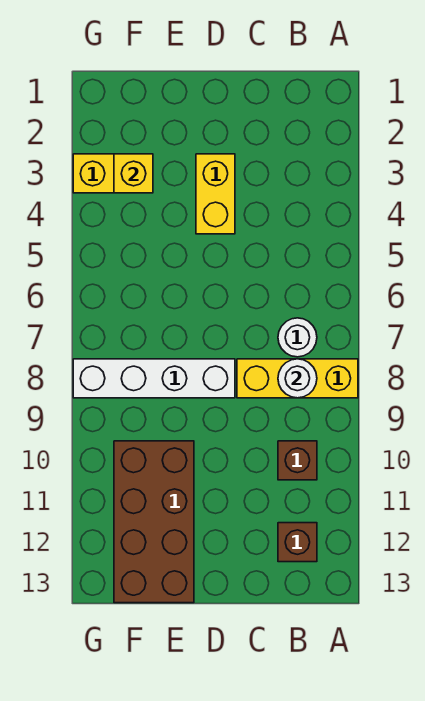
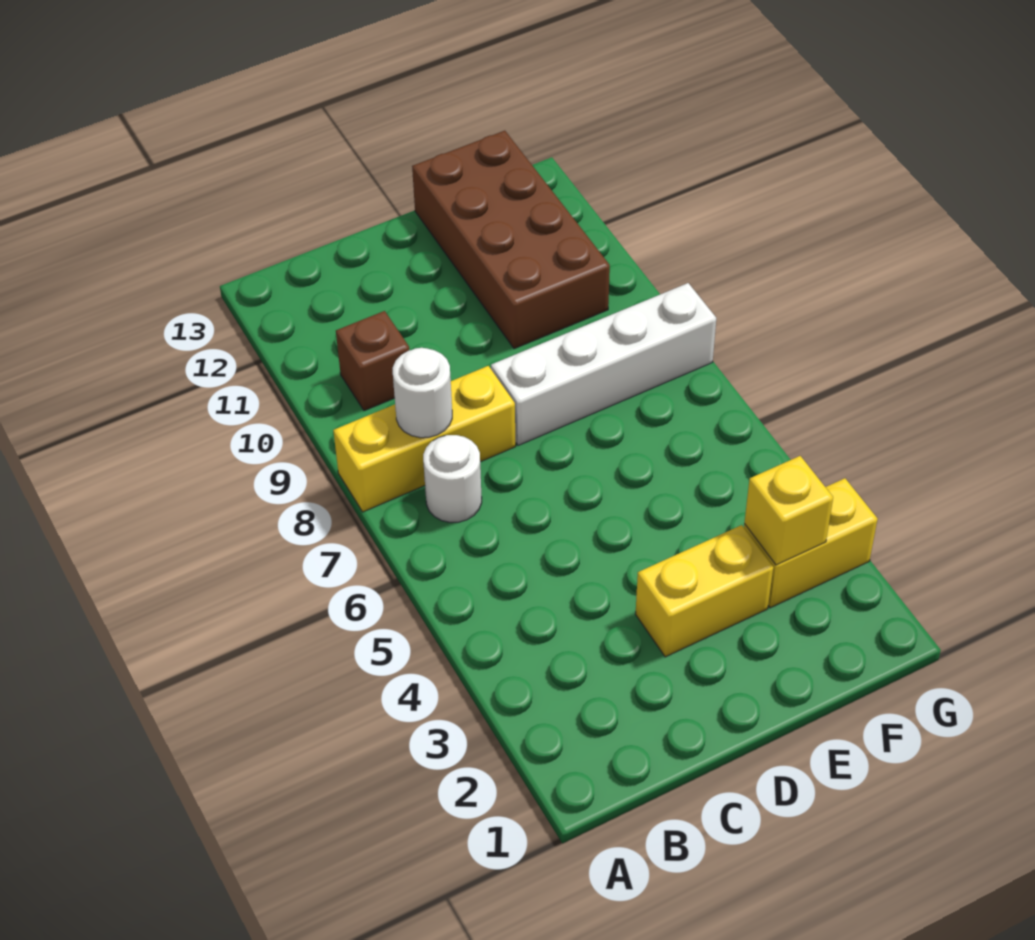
brown 1x1 brick [278,523,317,562] -> none
yellow 1x2 brick [196,154,235,234] -> yellow 1x2 brick turned to [636,525,773,657]

